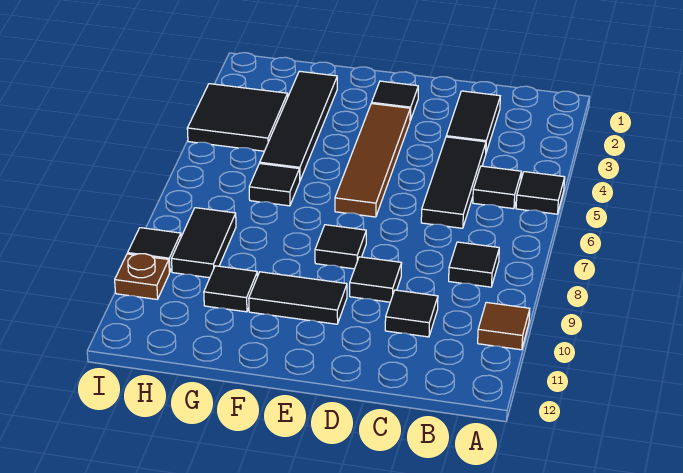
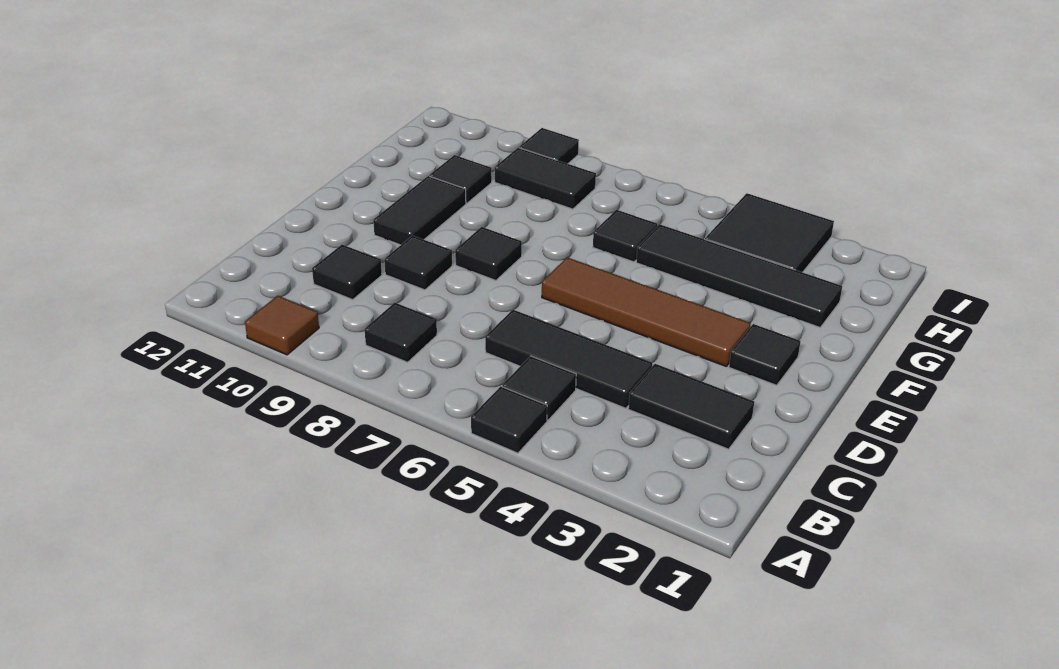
brown 1x1 plate [115,254,169,299] -> none

